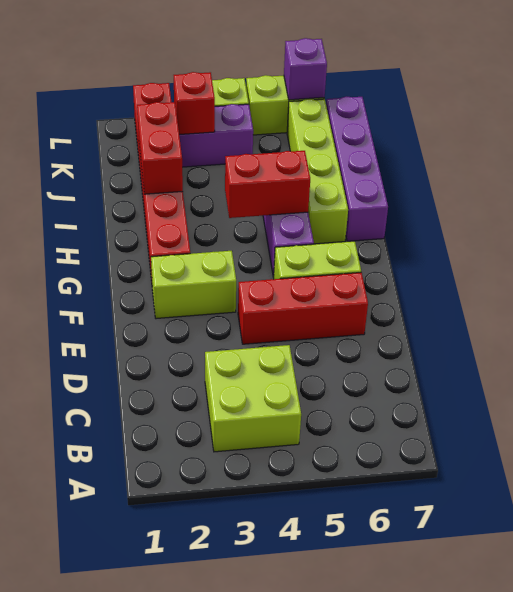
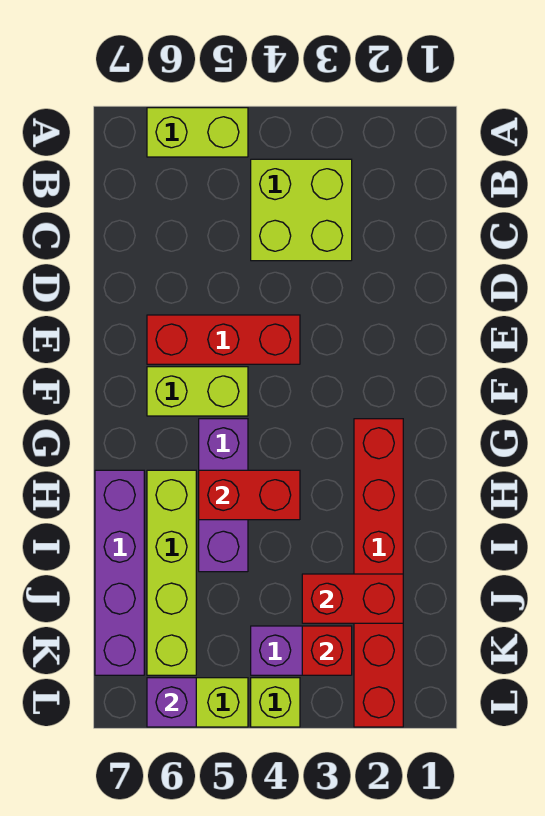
lime 1x2 brick [151,251,236,319] -> lime 1x2 brick moved to [147,108,248,157]
red 1x2 brick [137,102,183,194] -> red 1x2 brick turned to [302,574,403,623]

